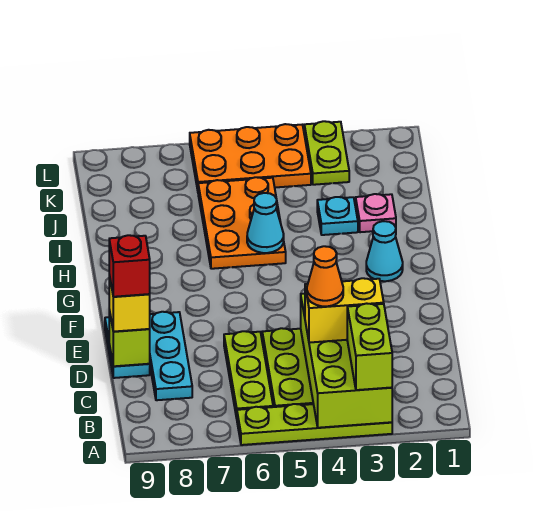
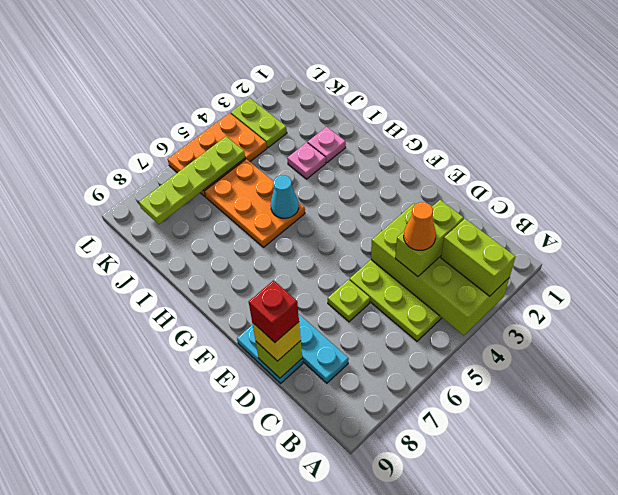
lime 1x4 plate [237,404,392,445] -> lime 1x4 plate moved to [139,136,245,224]
lime 1x3 plate [224,331,273,418] -> lime 1x1 plate [328,280,370,322]
yellow 1x2 brick [305,278,384,343] -> lime 1x2 brick [395,200,464,276]
cyan 1x1 cone [366,221,403,281] -> none
cyan 1x1 plate [317,197,358,235] -> pink 1x1 plate [287,142,326,179]

